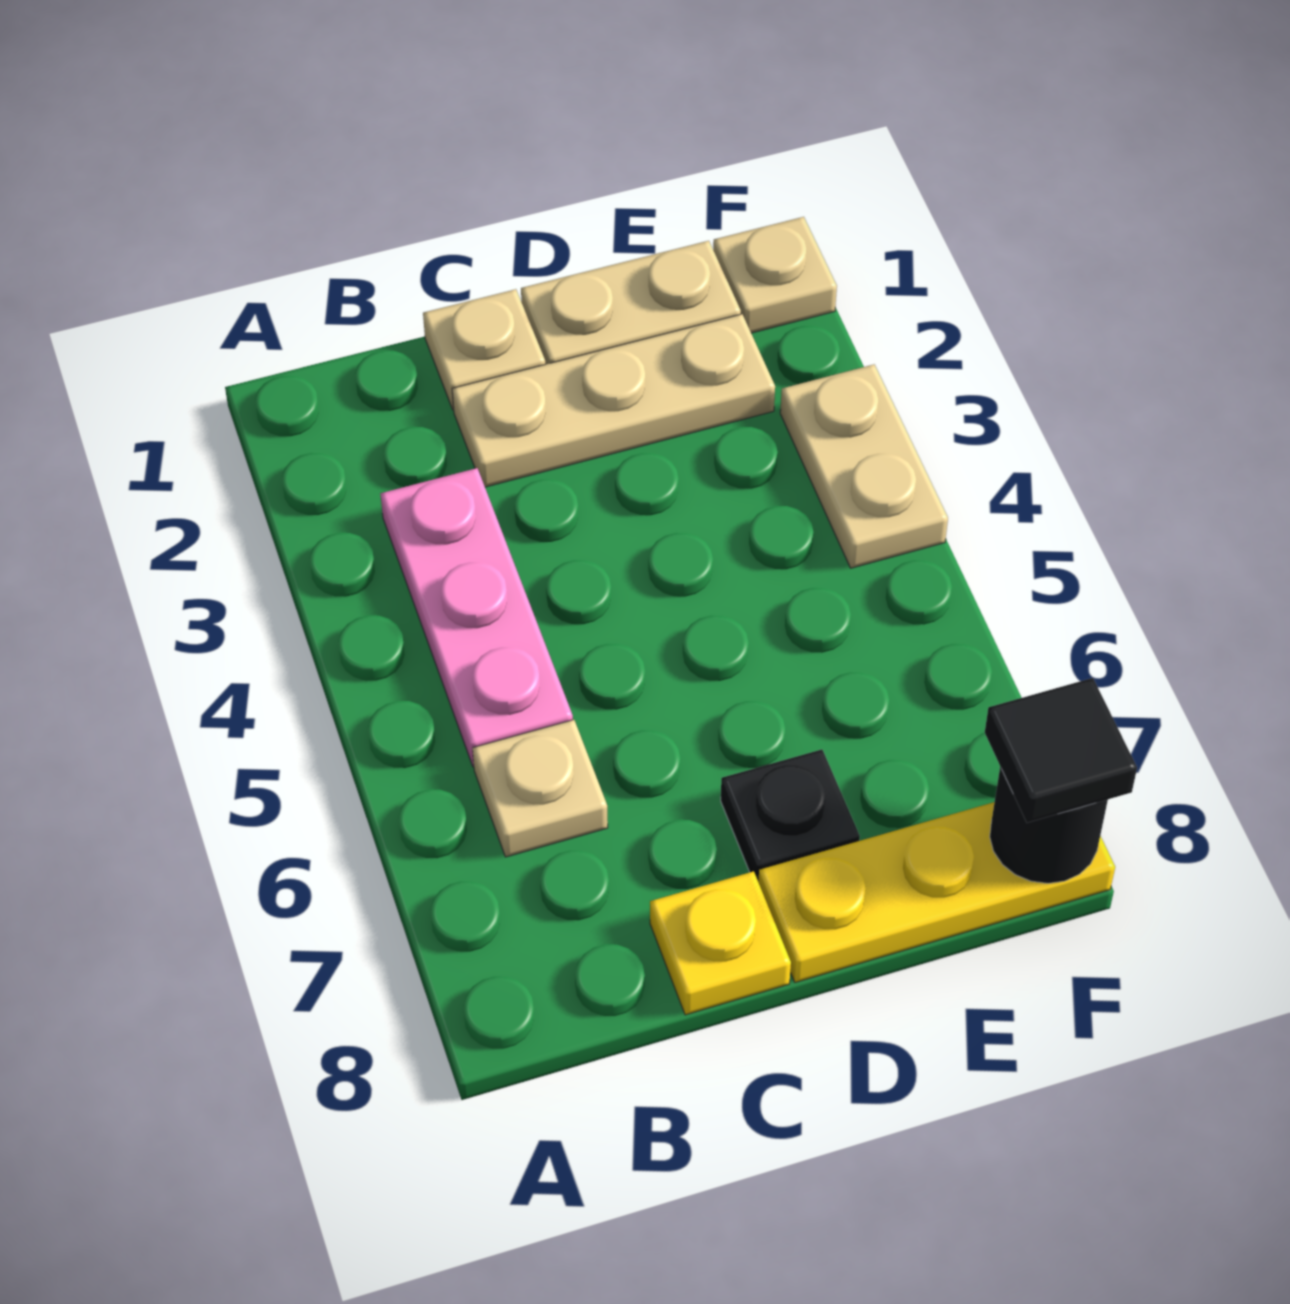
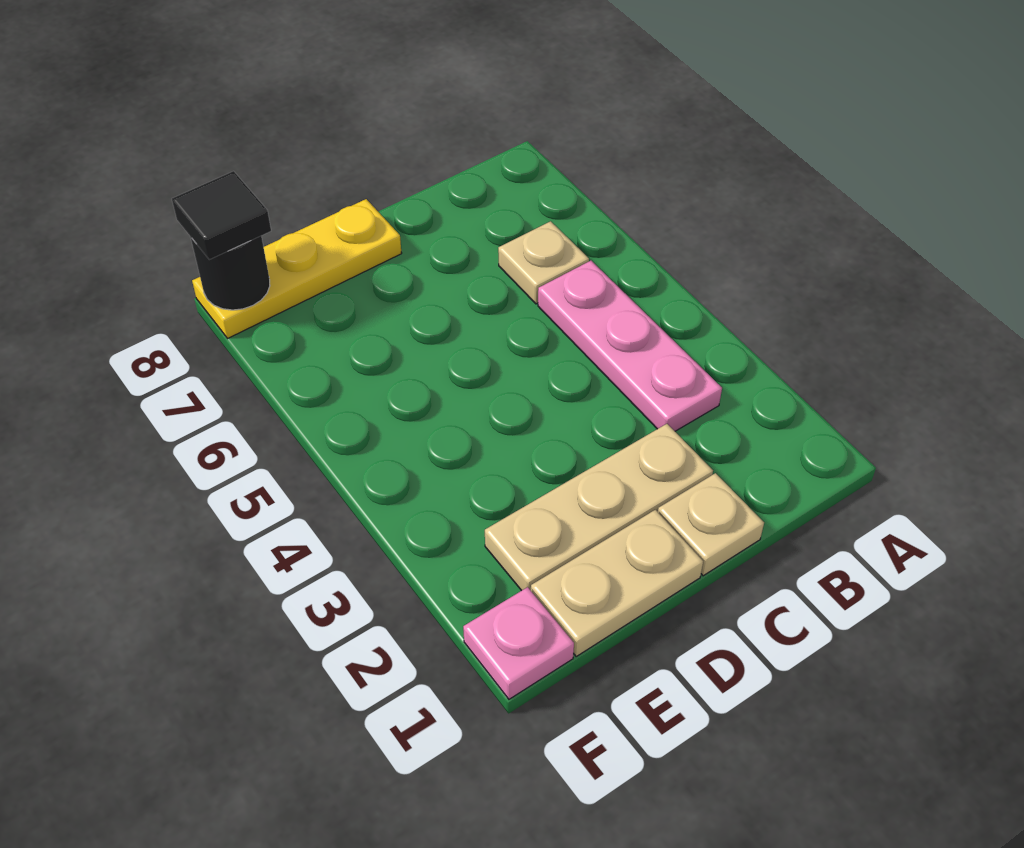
yellow 1x1 plate [650,871,791,1015] -> none
black 1x1 plate [721,749,860,881] -> none
tan 1x1 plate [713,217,837,333] -> pink 1x1 plate [463,587,574,699]
tan 1x2 plate [780,364,948,568] -> none

